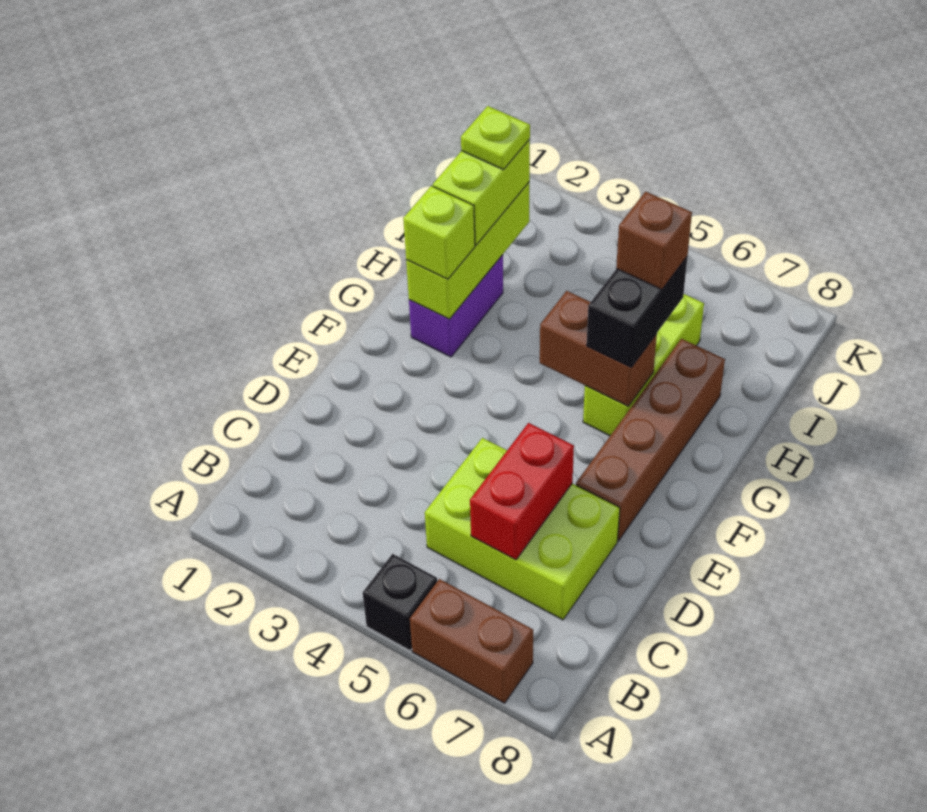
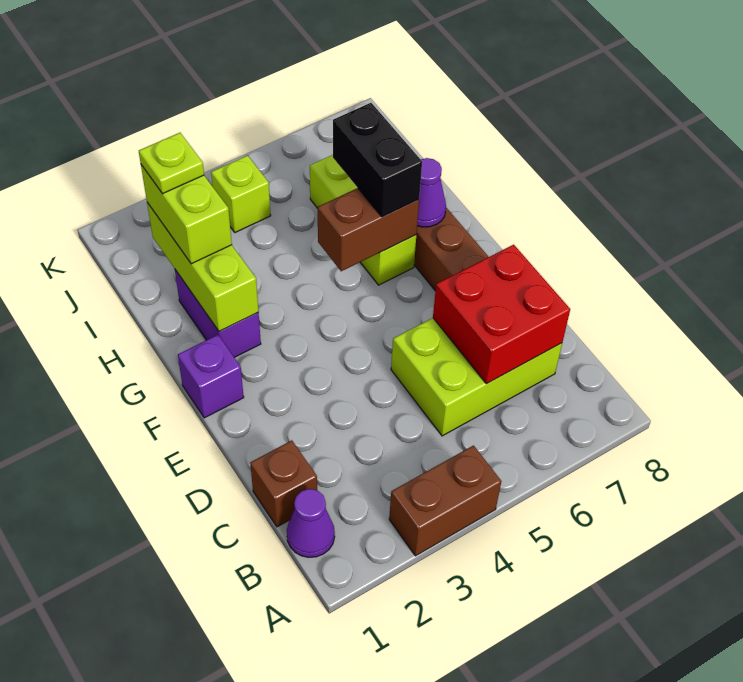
black 1x1 brick [363,554,437,650] -> none
brown 1x2 brick [410,579,533,703] -> brown 1x2 brick moved to [389,446,501,556]
none -> purple 1x1 cone [287,489,335,557]
red 1x2 brick [470,423,574,560] -> red 2x2 brick [433,245,570,384]
none -> purple 1x1 brick [178,335,244,418]
lime 1x1 brick [403,186,475,279] -> lime 1x1 brick moved to [211,155,271,232]
none -> purple 1x1 cone [417,158,446,227]
brown 1x1 brick [616,192,692,290] -> brown 1x1 brick moved to [250,440,317,527]

